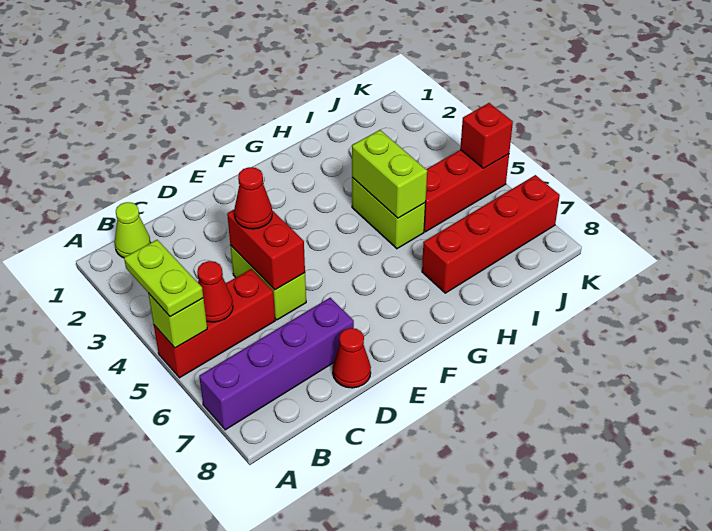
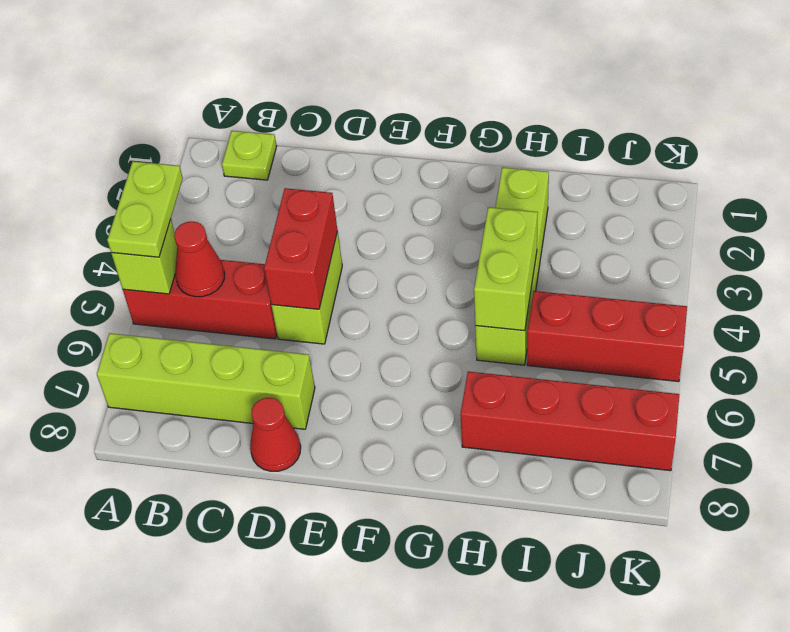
purple 1x4 brick [199,298,354,430] -> lime 1x4 brick [97,333,315,429]
lime 1x1 cone [115,202,151,258] -> lime 1x1 plate [222,131,277,180]
red 1x1 cone [234,167,272,229] -> none
lime 1x2 brick [352,178,426,249] -> lime 1x4 brick [475,167,549,365]
red 1x1 brick [460,103,513,168] -> none

